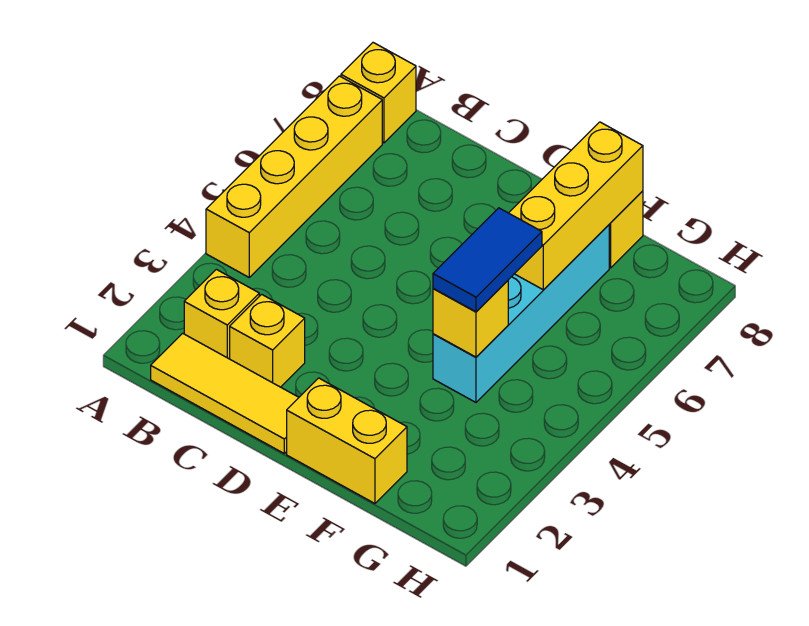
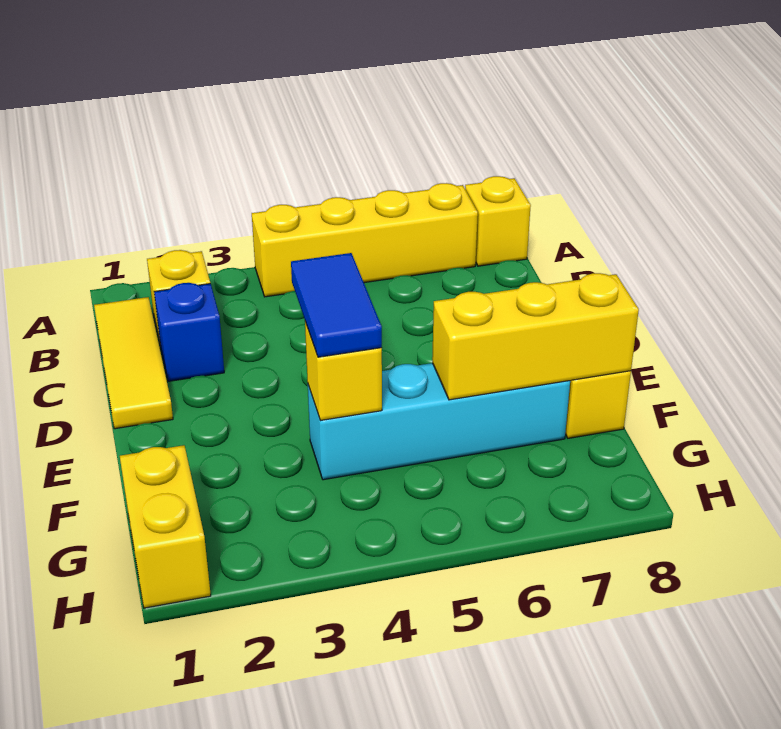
yellow 1x1 brick [230,294,305,387] -> blue 1x1 brick [154,283,224,381]
yellow 1x2 brick [287,378,407,503] -> yellow 1x2 brick moved to [120,445,211,608]
blue 1x2 tile [433,208,542,312] -> blue 1x2 tile turned to [291,253,382,357]

